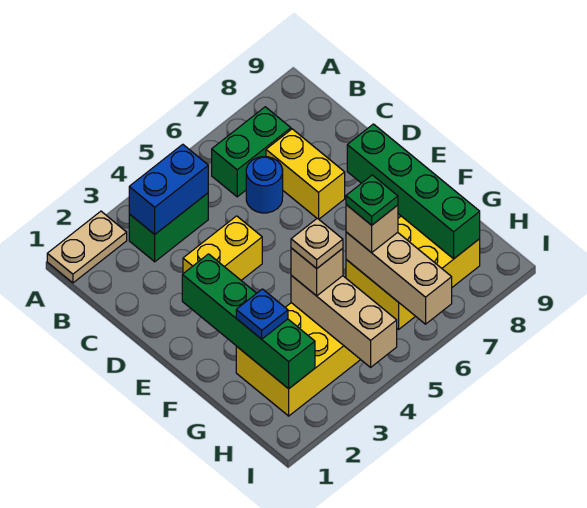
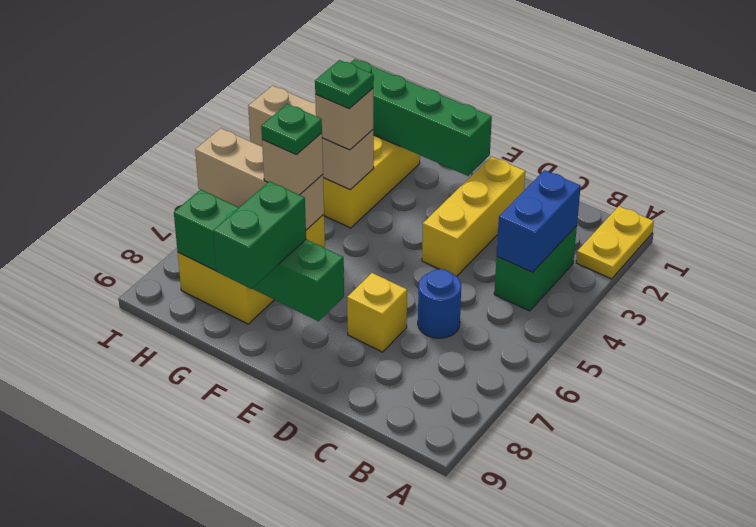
tan 1x2 plate [47,211,127,283] -> yellow 1x2 plate [576,206,654,279]
green 1x2 brick [212,107,291,197] -> green 1x2 brick moved to [213,181,306,289]
yellow 1x2 brick [266,129,345,219] -> yellow 1x1 brick [347,273,407,352]
yellow 1x2 brick [183,216,262,280] -> yellow 1x3 brick [422,156,525,276]
blue 1x1 plate [236,289,288,339] -> none
tan 1x1 plate [291,218,343,268] -> green 1x1 plate [315,60,373,109]

